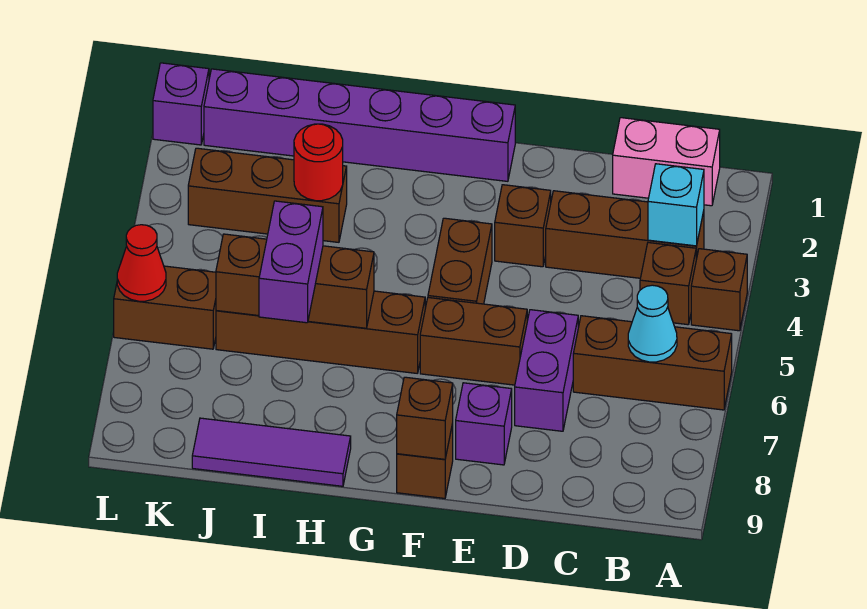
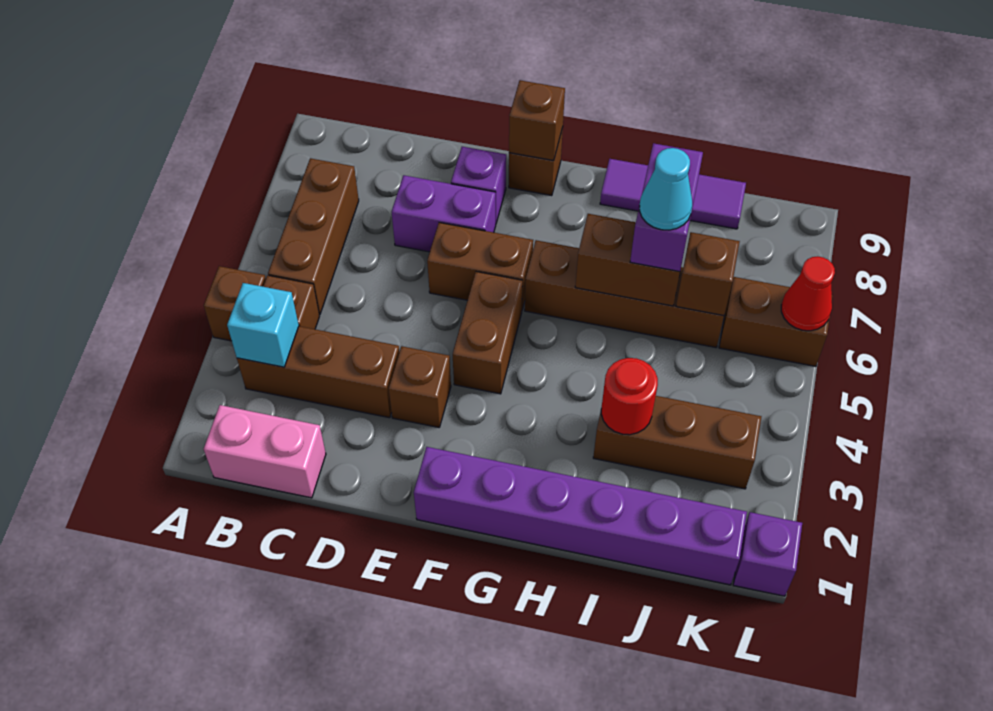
brown 1x3 brick [573,316,732,410] -> brown 1x3 brick turned to [268,158,359,314]
cyan 1x1 cone [628,285,677,362] -> cyan 1x1 cone moved to [640,148,692,230]
purple 1x2 brick [515,310,578,431] -> purple 1x2 brick turned to [392,175,496,252]

